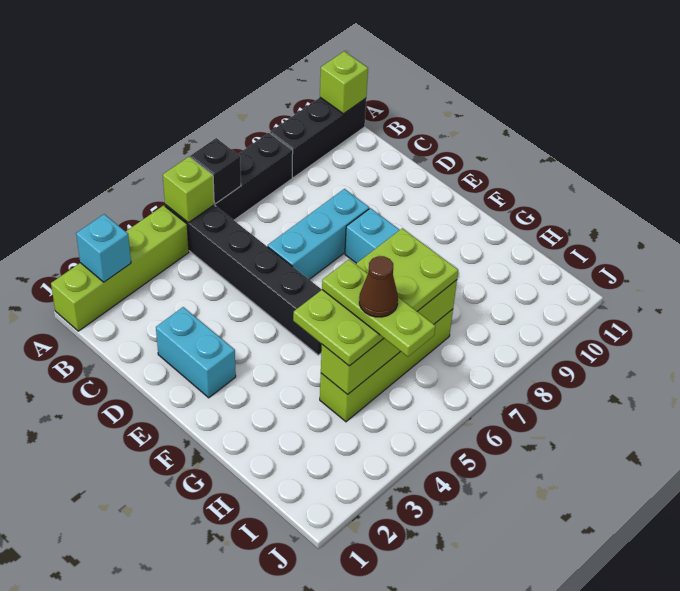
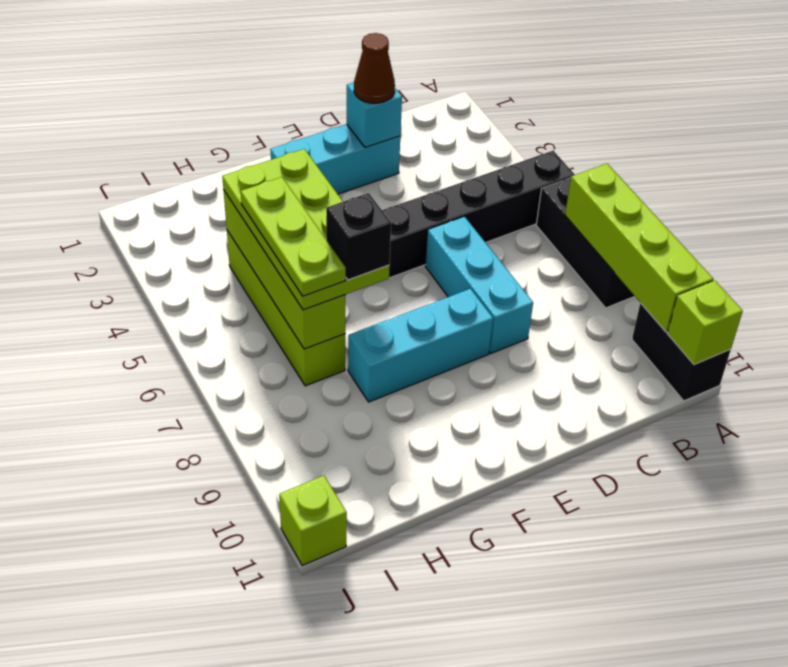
lime 1x4 brick [51,205,189,331] -> lime 1x4 brick moved to [565,164,713,332]
cyan 1x1 brick [76,214,131,282] -> cyan 1x1 brick moved to [347,82,402,148]
lime 1x1 brick [163,157,214,223] -> lime 1x1 brick moved to [279,476,347,566]
black 1x1 brick [190,138,241,204] -> black 1x1 brick moved to [326,193,391,280]
black 1x3 brick [270,98,366,178] -> black 1x2 brick [632,303,731,401]
cyan 1x2 brick [156,307,236,398] -> cyan 1x3 brick [270,124,400,194]
lime 1x3 plate [322,260,435,357] -> lime 1x3 plate turned to [241,177,346,296]
brown 1x1 cone [359,256,398,317] -> brown 1x1 cone moved to [354,33,395,103]

